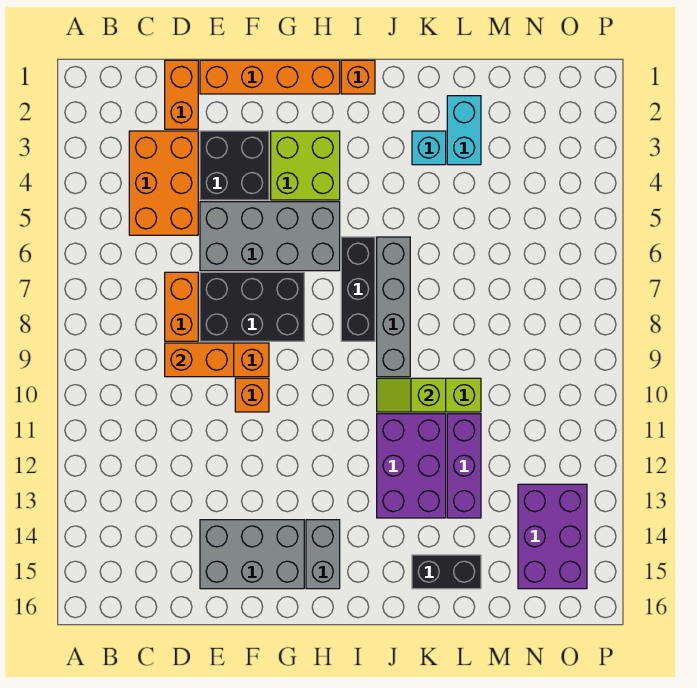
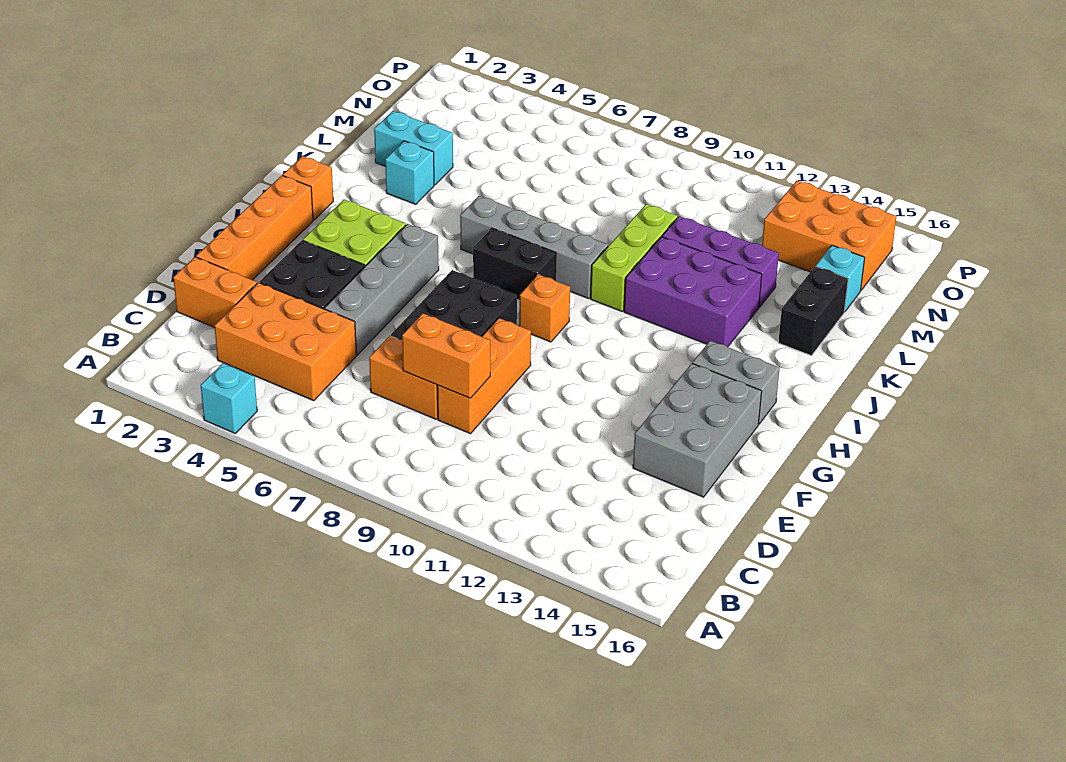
none -> cyan 1x1 brick [201,363,257,433]
orange 1x2 brick [165,343,234,377] -> orange 1x2 brick turned to [402,313,490,398]
grey 2x4 brick [200,202,340,271] -> grey 1x4 brick [324,224,439,355]
orange 1x1 brick [235,378,269,412] -> orange 1x1 brick moved to [519,274,570,342]
black 1x3 brick [341,237,375,341] -> black 1x2 brick [473,228,556,301]
lime 1x2 slope [377,378,446,412] -> none
none -> cyan 1x1 brick [816,245,865,312]
purple 2x3 brick [518,484,587,589] -> orange 2x3 brick [762,181,896,290]

